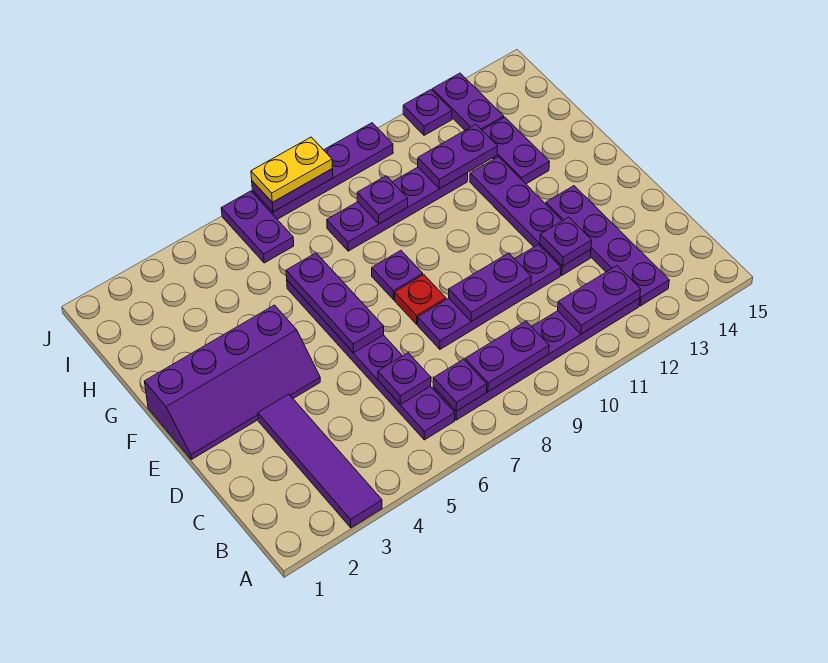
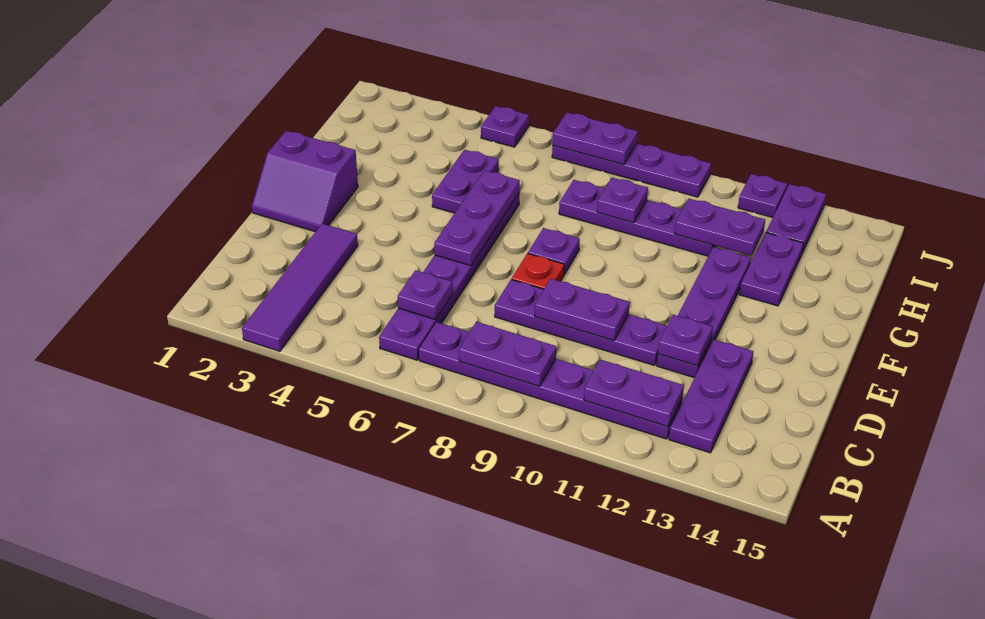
purple 1x1 plate [433,359,487,411] -> purple 1x1 plate moved to [481,106,529,147]
purple 1x4 plate [546,186,669,306] -> purple 1x3 plate [669,340,754,453]
purple 2x4 slope [144,305,320,460] -> purple 2x2 slope [252,131,358,232]
purple 1x2 plate [221,191,294,263] -> purple 1x2 plate moved to [432,150,499,213]
yellow 1x2 plate [251,137,332,202] -> none

